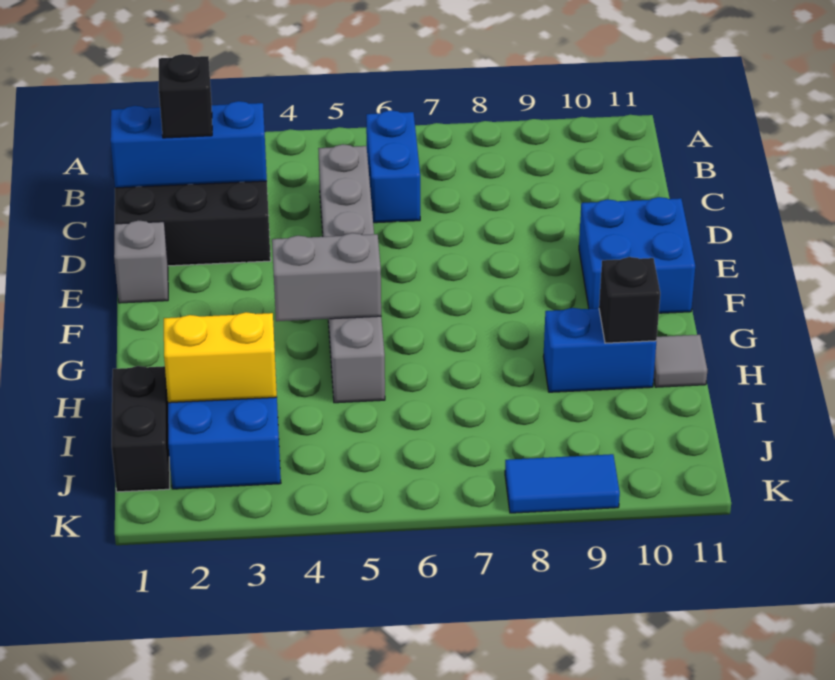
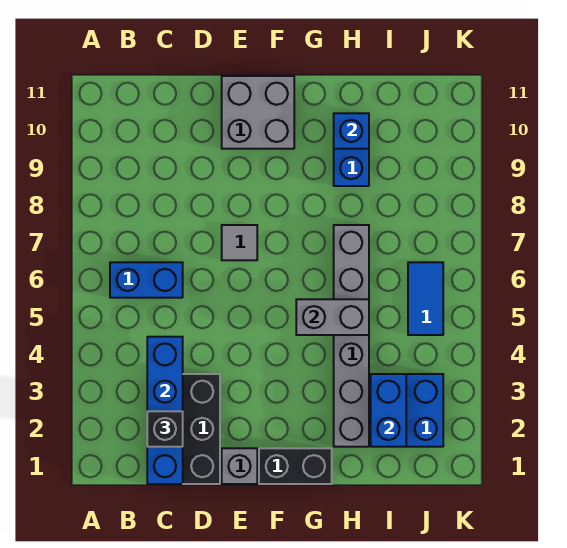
blue 1x3 brick [110,101,267,188] -> blue 1x4 brick [147,337,183,484]
grey 1x6 brick [318,144,385,403] -> grey 1x6 brick turned to [334,225,369,447]
blue 2x2 brick [579,197,695,313] -> grey 2x2 brick [222,76,294,149]
grey 1x2 brick [272,233,381,321] -> grey 1x2 brick turned to [296,299,369,335]
black 1x1 brick [599,257,660,343] -> blue 1x1 brick [334,113,369,149]
grey 1x1 tile [654,335,707,387] -> grey 1x1 tile moved to [222,225,257,260]
black 1x2 brick [112,366,170,492] -> black 1x2 brick moved to [259,448,332,484]
yellow 1x2 brick [164,312,277,403] -> blue 1x2 brick [371,374,406,447]
blue 1x2 tile [505,454,620,513] -> blue 1x2 tile moved to [408,262,443,335]

